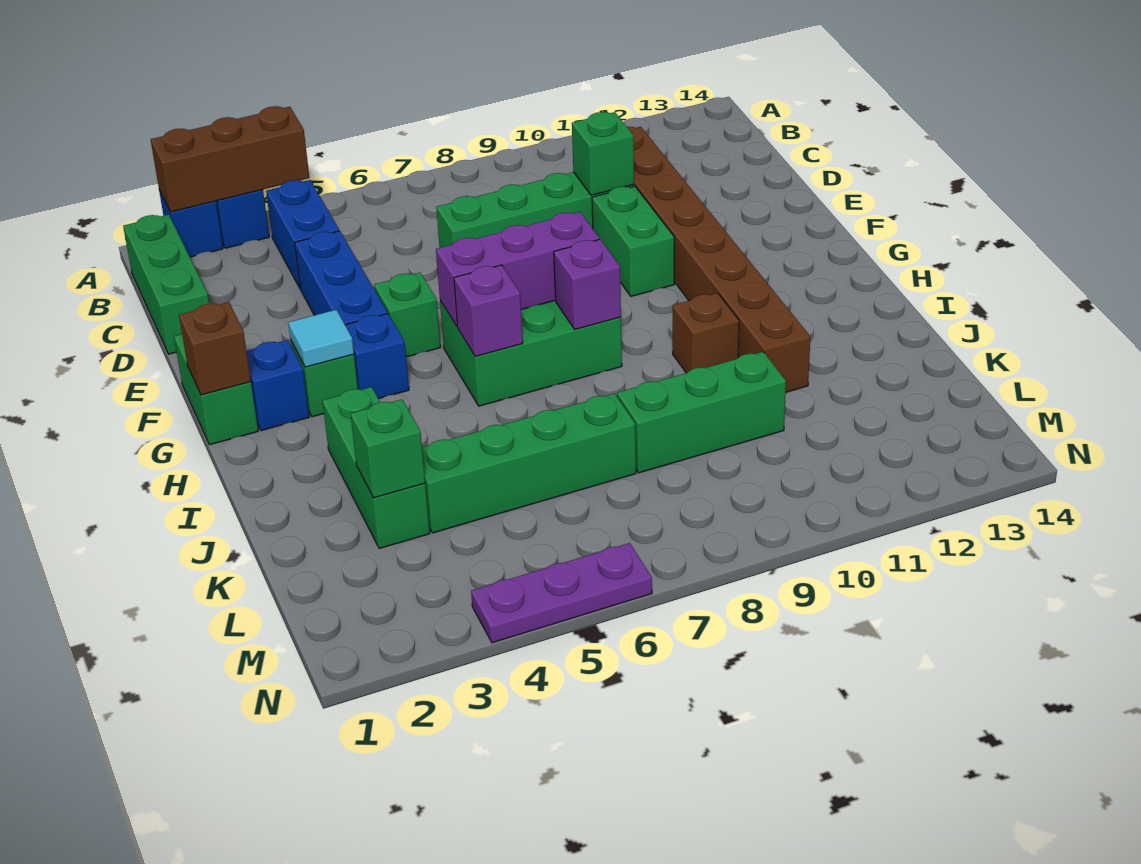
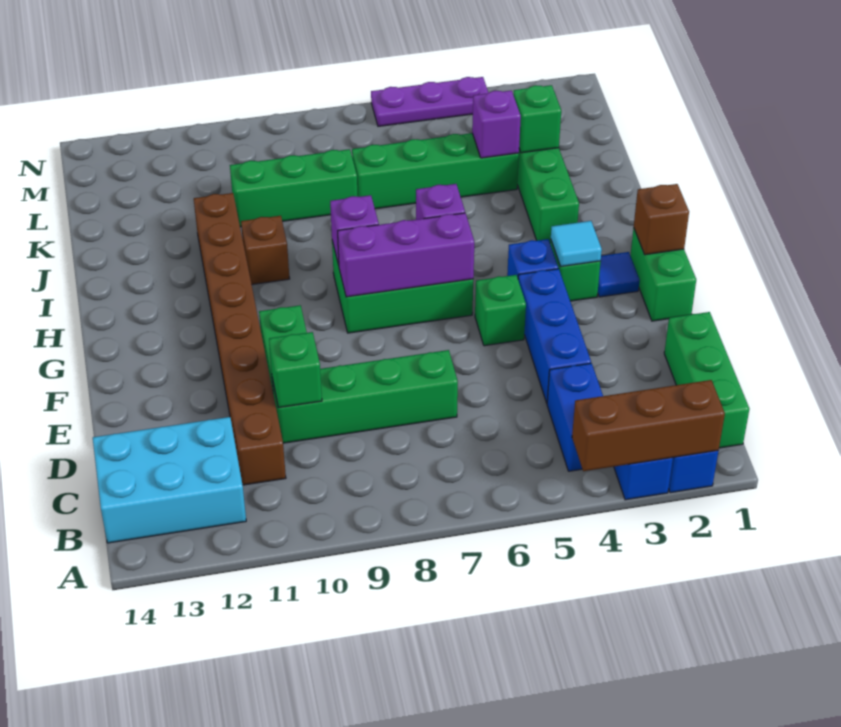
none -> cyan 2x3 brick [93,417,246,543]
blue 1x1 brick [246,340,309,431] -> blue 1x1 tile [598,252,640,297]
none -> purple 1x1 brick [472,90,521,158]

